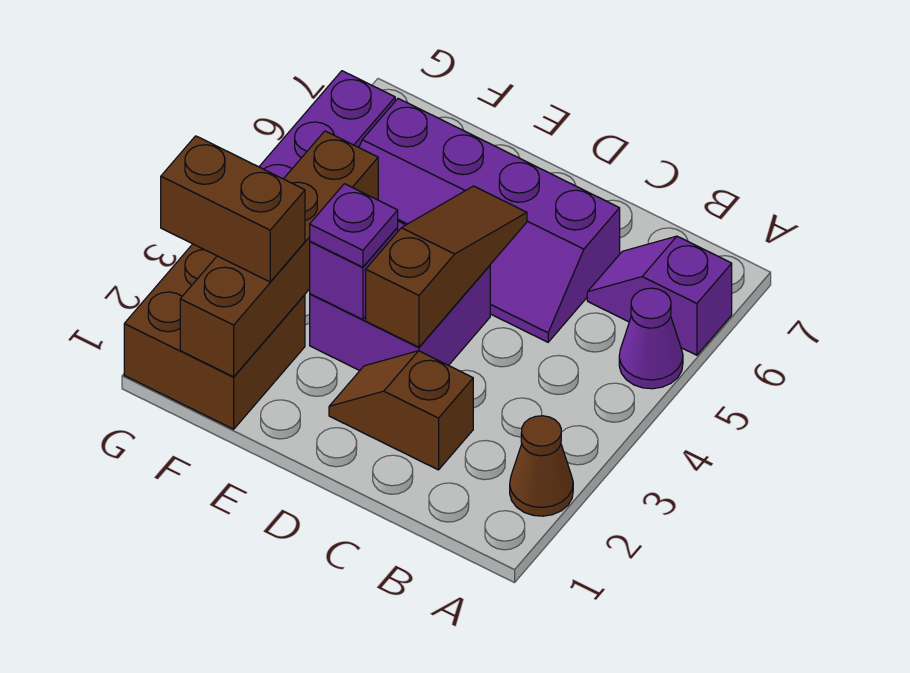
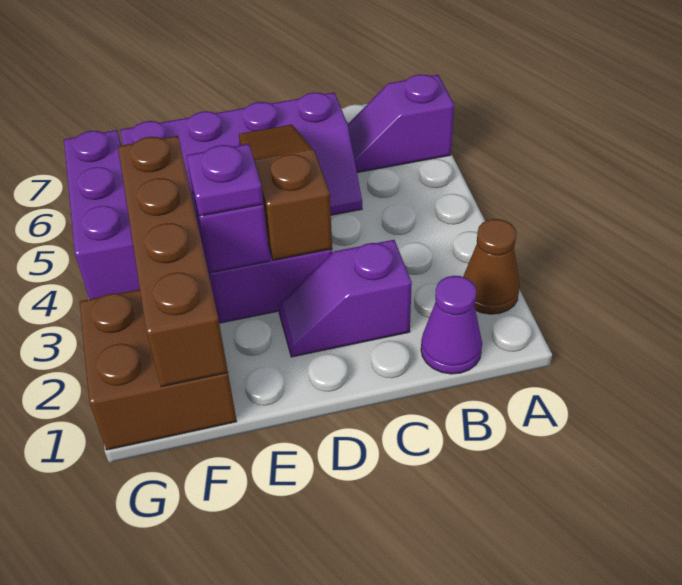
purple 1x1 cone [619,288,683,389] -> purple 1x1 cone moved to [421,276,482,374]
brown 1x2 slope [329,351,473,470] -> purple 1x2 slope [278,240,412,357]
brown 1x2 brick [161,136,305,282] -> none

